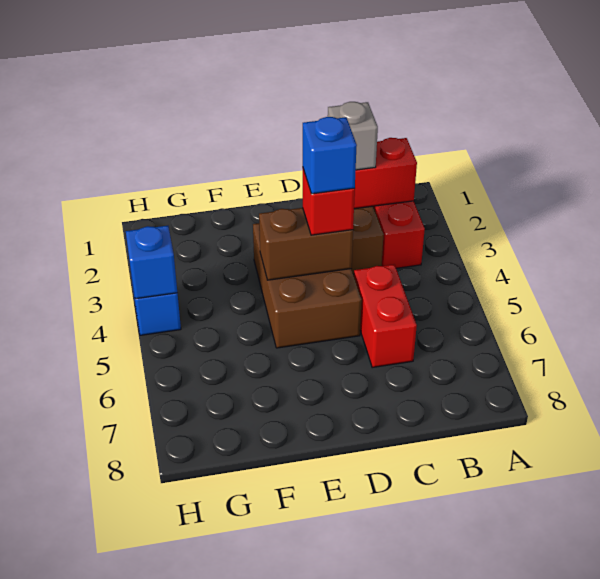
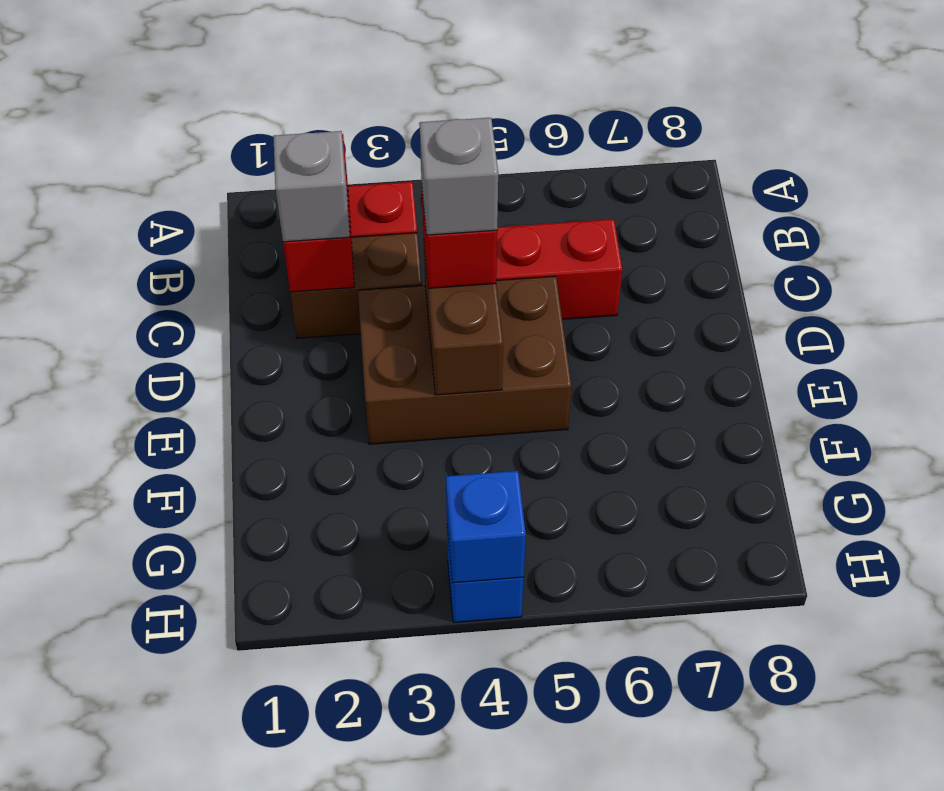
blue 1x1 brick [303,117,357,194] -> grey 1x1 brick [419,118,498,235]

